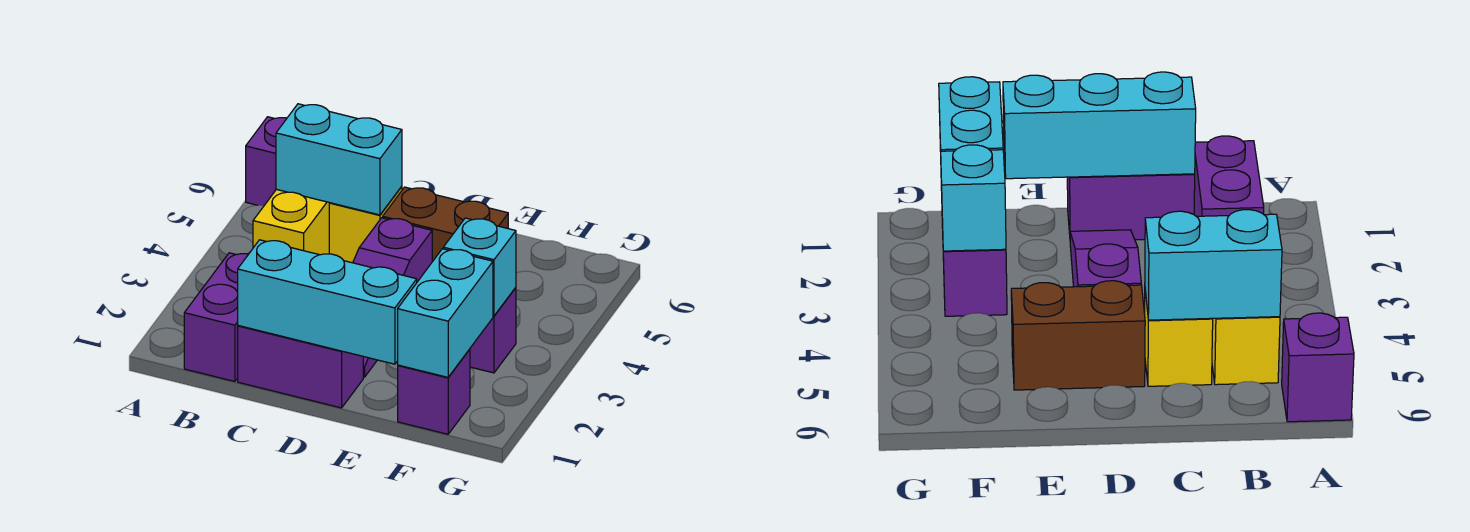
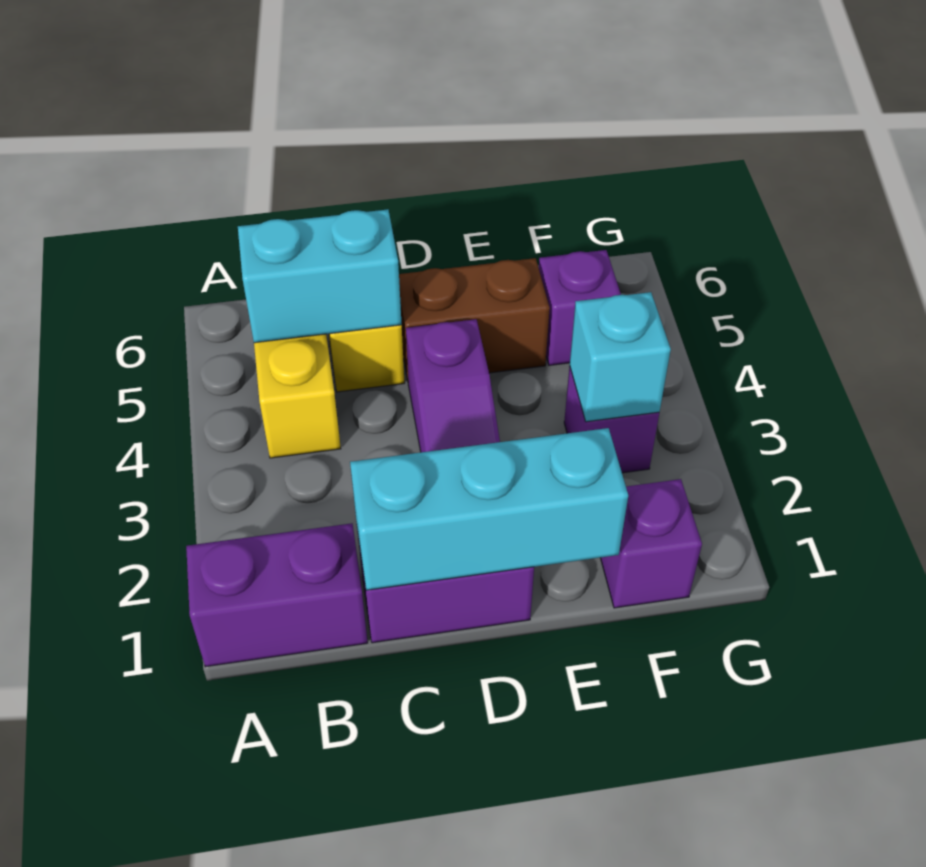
purple 1x1 brick [246,117,287,206] -> purple 1x1 brick moved to [539,250,621,365]
purple 1x2 brick [184,253,248,381] -> purple 1x2 brick turned to [186,523,368,667]
cyan 1x2 brick [398,249,493,377] -> none

